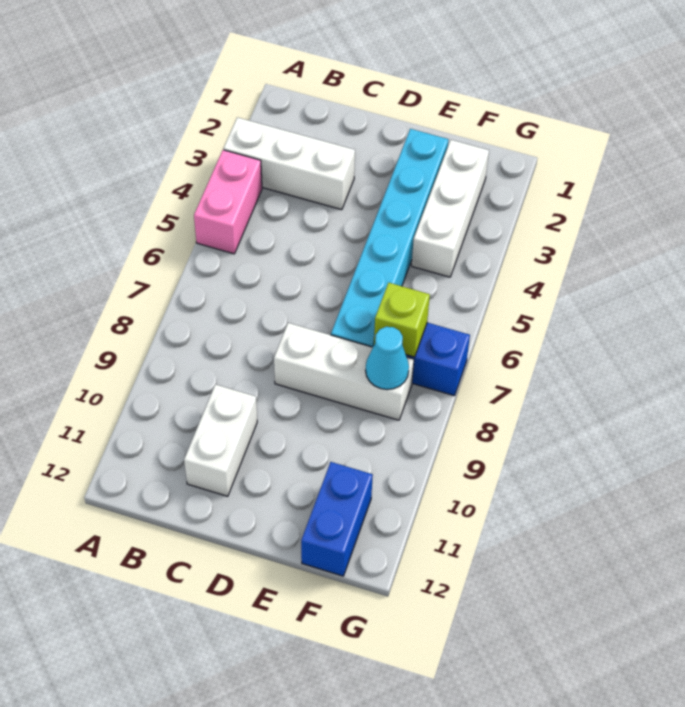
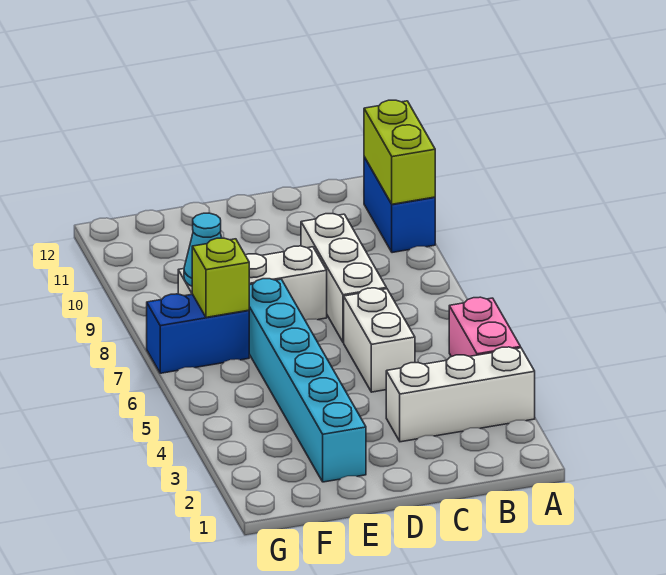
none -> lime 1x2 brick [364,100,435,204]
white 1x2 brick [184,384,257,496] -> white 1x2 brick moved to [344,288,415,392]
white 1x3 brick [412,140,489,277] -> white 1x3 brick moved to [301,214,387,342]
blue 1x2 brick [301,462,373,576] -> blue 1x2 brick moved to [364,157,435,253]

